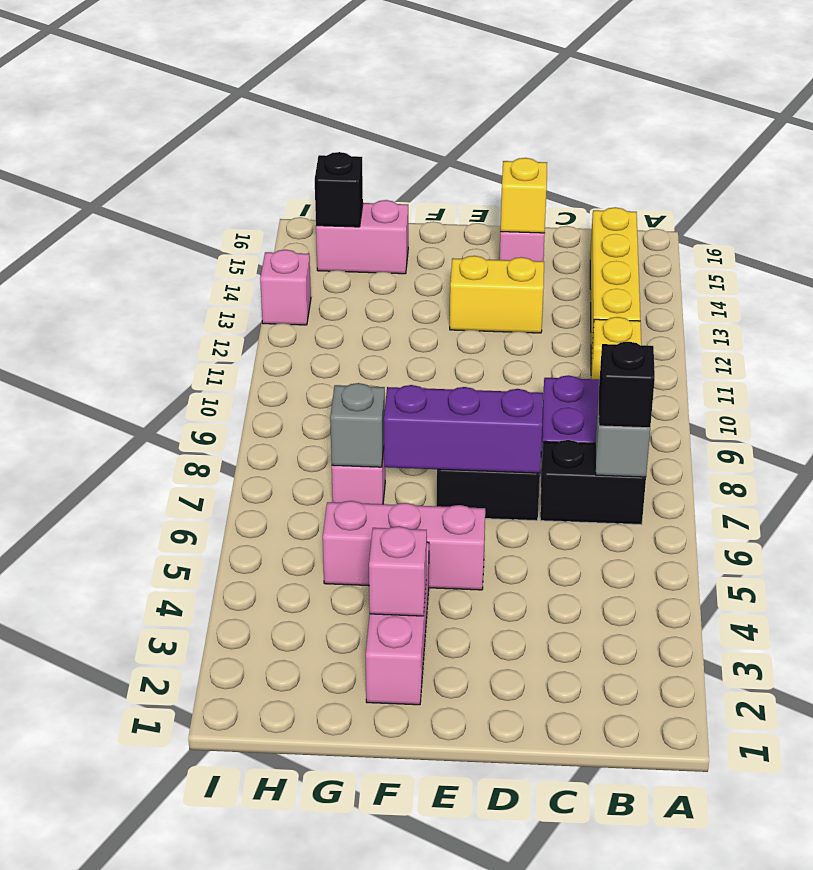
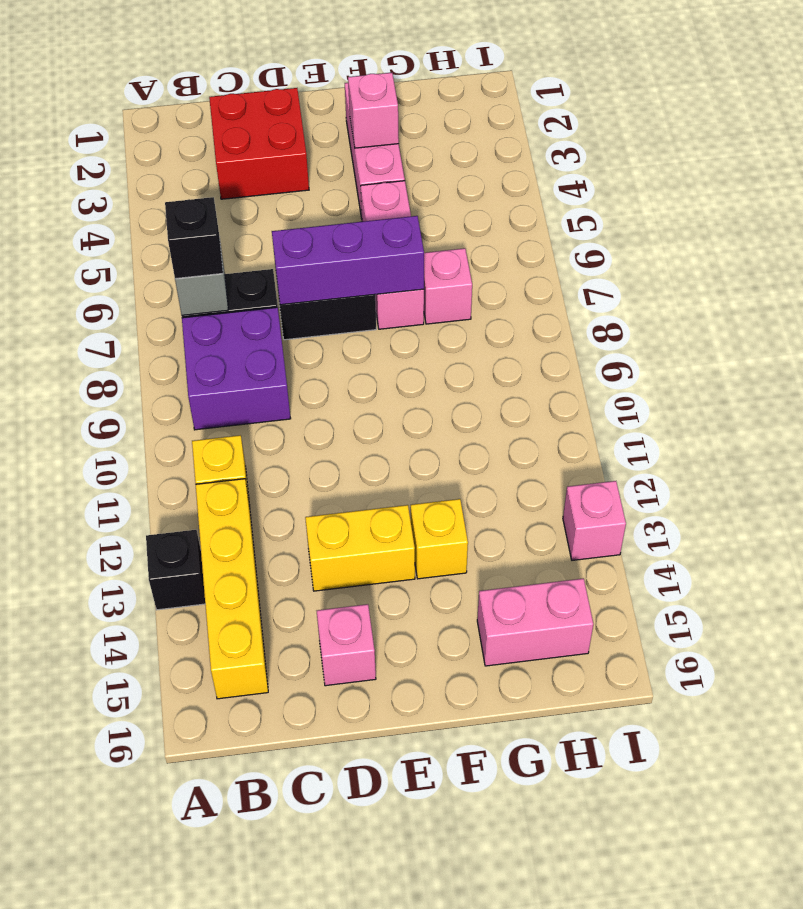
none -> red 2x2 brick [209,88,309,199]
yellow 1x1 brick [500,158,547,233] -> yellow 1x1 brick moved to [411,499,468,579]
pink 1x3 brick [323,501,485,590] -> pink 1x3 brick turned to [361,181,424,329]
grey 1x1 brick [330,383,385,467] -> none
black 1x1 brick [315,152,363,227] -> black 1x1 brick moved to [146,530,205,610]

